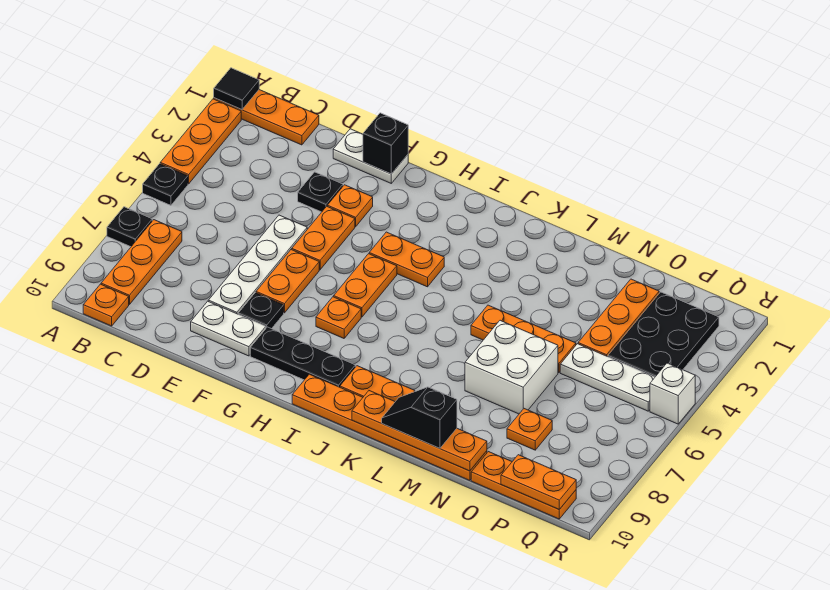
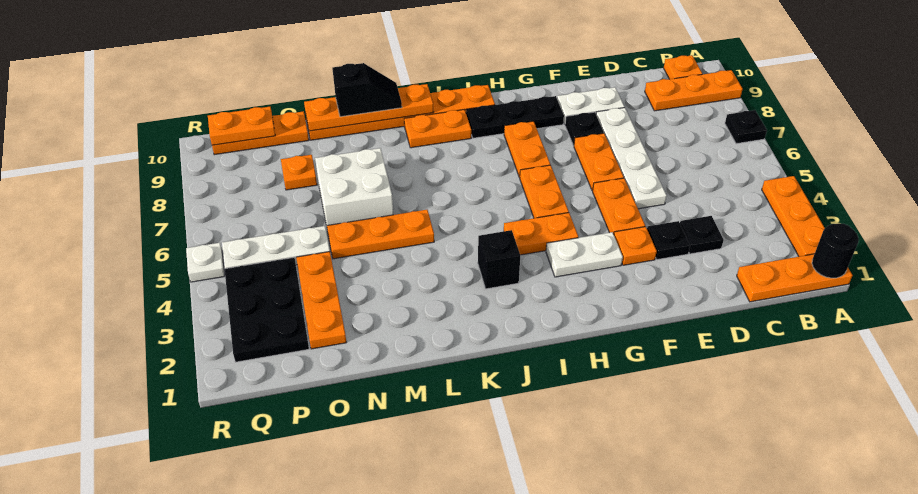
black 1x1 tile [214,68,259,110] -> black 1x1 round brick [812,223,859,278]
black 1x1 plate [143,164,188,205] -> black 1x1 plate moved to [680,216,724,254]
orange 1x3 plate [101,220,182,305] -> orange 1x3 plate turned to [645,70,743,111]
white 1x2 plate [333,129,408,183] -> white 1x2 plate moved to [546,232,623,277]
black 1x1 brick [363,113,408,174] -> black 1x1 brick moved to [478,230,520,289]
orange 1x1 plate [316,297,361,338] -> orange 1x2 plate [504,121,550,178]
white 1x1 brick [650,363,695,424] -> white 1x1 plate [186,243,225,282]

